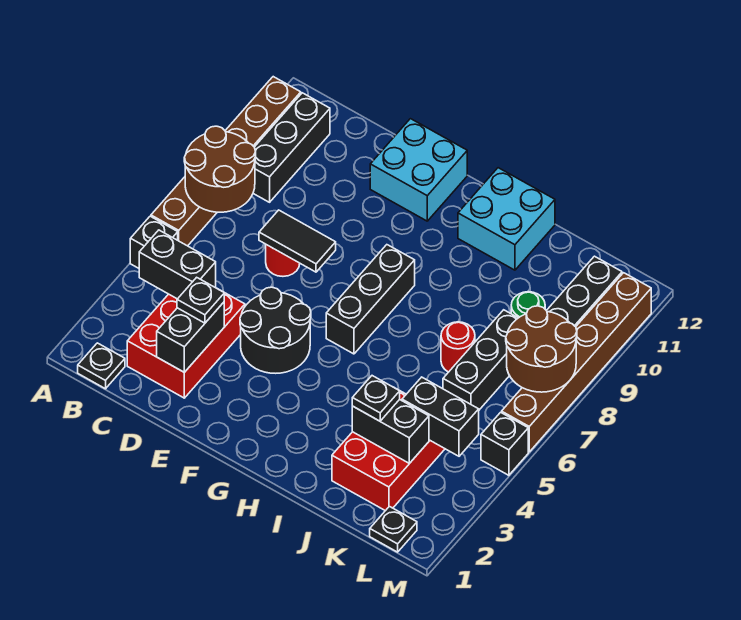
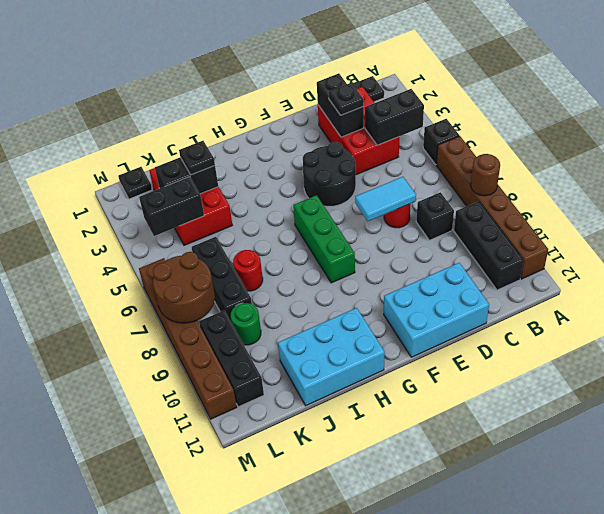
brown 2x2 round brick [184,126,256,212] -> brown 1x1 round brick [471,154,500,196]
black 1x2 tile [259,210,336,272] -> cyan 1x2 tile [355,177,416,221]
cyan 2x2 brick [370,119,467,221] -> cyan 2x3 brick [384,263,489,357]
black 1x3 brick [326,245,415,354] -> green 1x3 brick [293,195,355,283]
cyan 2x2 brick [458,168,555,270] -> cyan 2x3 brick [278,308,385,406]
black 1x1 brick [481,412,528,475] -> black 1x1 brick moved to [416,192,454,240]

